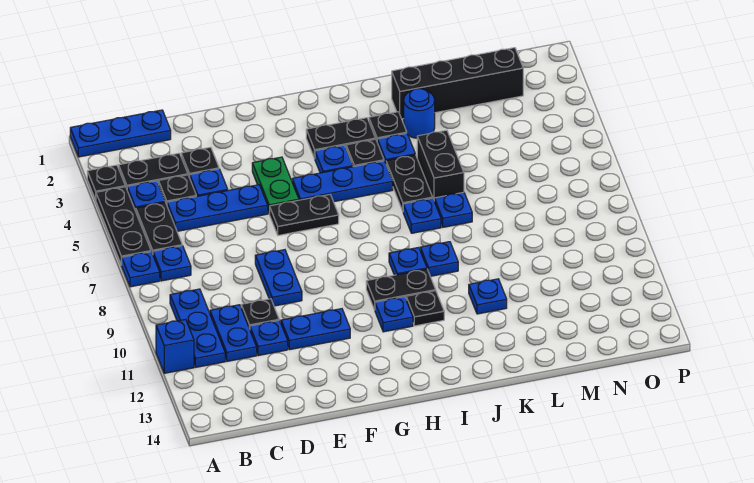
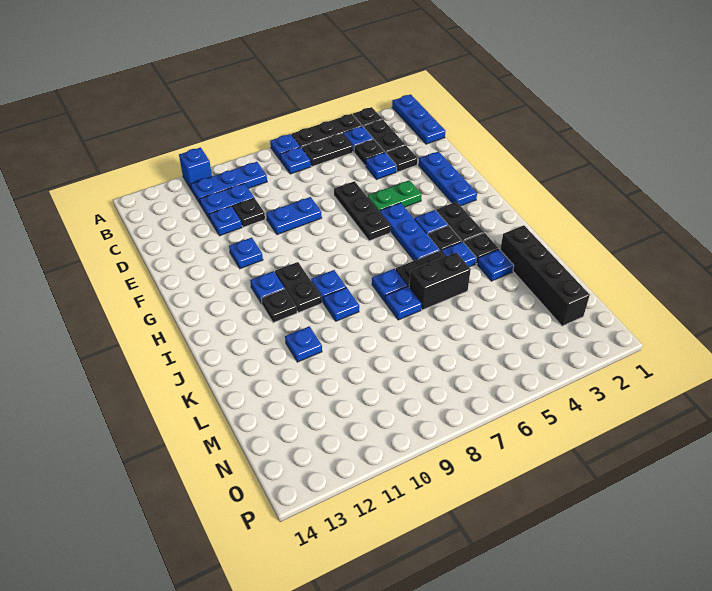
blue 1x3 plate [167,185,268,231] -> blue 1x3 plate moved to [419,151,477,206]
blue 1x2 plate [281,309,350,350] -> blue 1x1 plate [229,238,263,269]
black 1x2 plate [270,195,339,235] -> black 1x3 plate [334,181,391,241]
blue 1x1 round brick [404,89,435,138] -> blue 1x1 plate [477,249,514,281]

